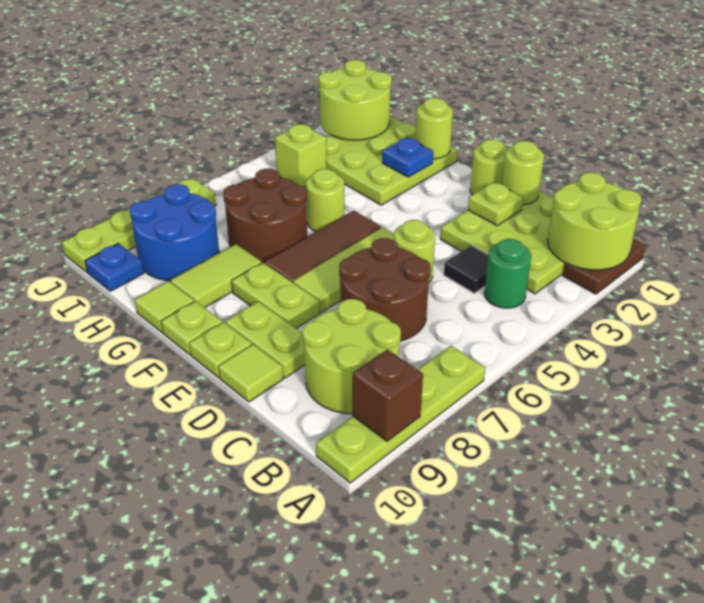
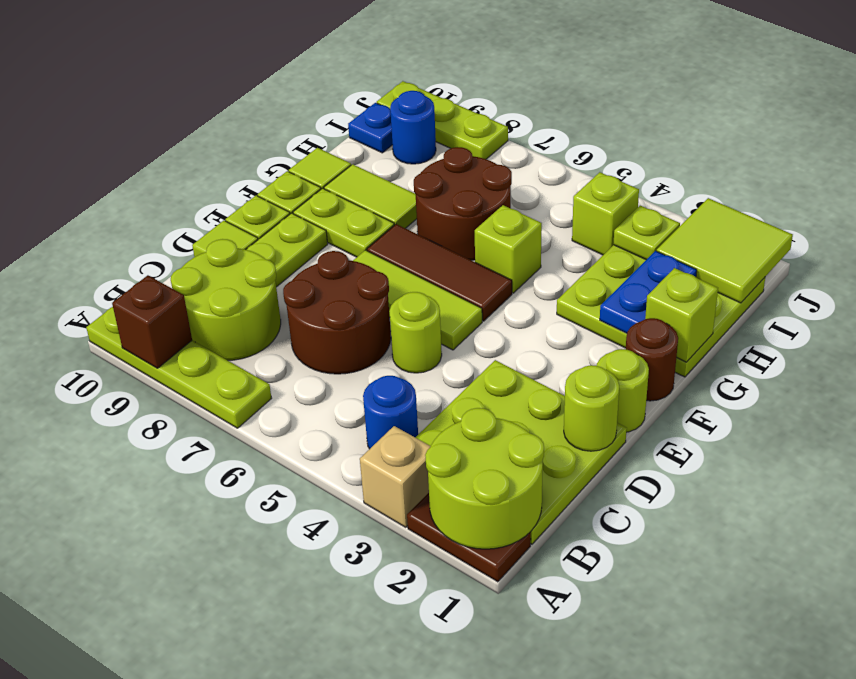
none -> tan 1x1 brick [360,426,431,527]
green 1x1 round brick [484,239,531,308] -> blue 1x1 round brick [363,376,418,449]
black 1x1 tile [444,246,488,293] -> none
lime 1x1 plate [468,182,523,226] -> lime 1x1 plate moved to [613,206,680,260]
lime 1x2 plate [232,263,320,329] -> lime 1x2 plate turned to [293,188,394,257]
none -> brown 1x1 round brick [626,318,678,401]
lime 1x1 round brick [416,98,453,159] -> lime 1x1 brick [645,268,718,362]
blue 1x1 plate [382,138,433,177] -> blue 1x2 plate [600,251,697,333]
lime 1x1 round brick [306,169,344,232] -> lime 1x1 brick [475,205,542,293]
blue 2x2 round brick [130,184,219,281] -> blue 1x1 round brick [390,91,436,164]
lime 2x2 round brick [319,60,392,140] -> lime 2x2 tile [657,198,793,303]
lime 1x4 plate [62,178,216,272] -> lime 1x3 plate [377,81,508,159]

